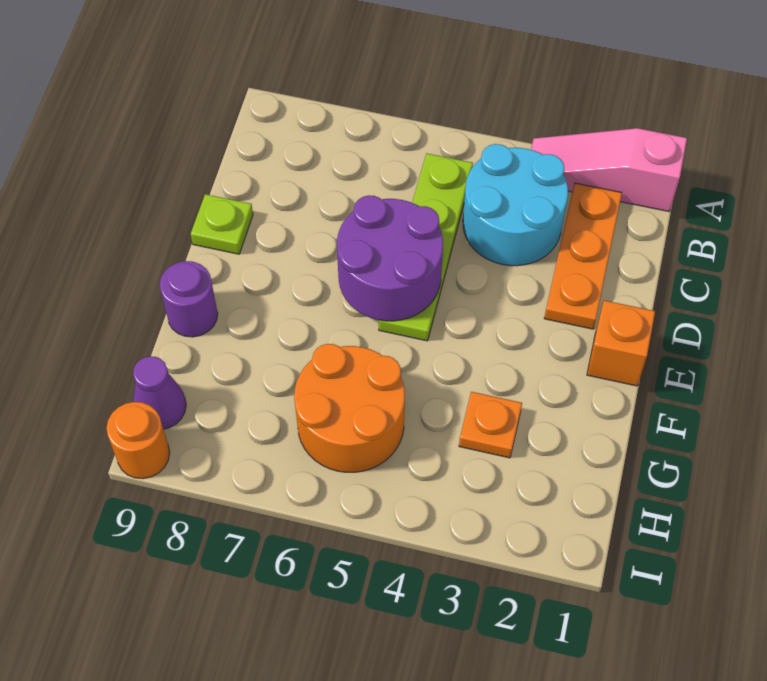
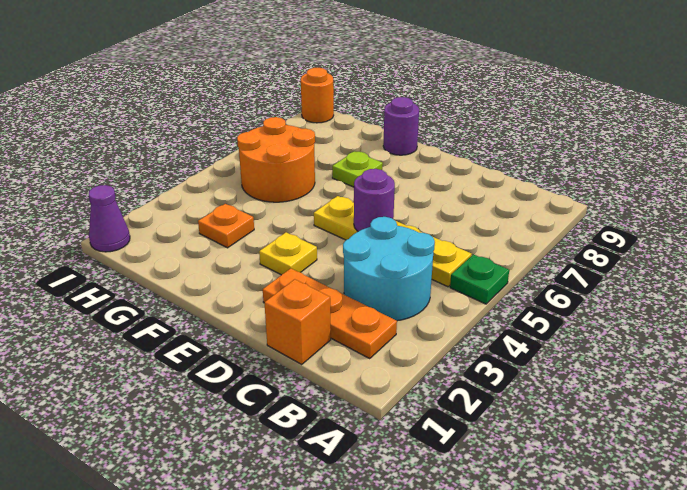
pink 1x3 slope [531,128,687,211] -> none
none -> green 1x1 plate [450,254,509,304]
lime 1x4 plate [379,153,473,341] -> yellow 1x4 plate [314,196,472,287]
purple 2x2 round brick [337,195,443,321] -> purple 1x1 round brick [354,169,395,231]
lime 1x1 plate [191,194,253,254] -> lime 1x1 plate moved to [332,151,383,187]
orange 1x1 brick [587,300,655,386] -> orange 1x1 brick moved to [264,279,331,365]
none -> yellow 1x1 plate [259,232,317,275]
purple 1x1 cone [133,356,186,429] -> purple 1x1 cone moved to [89,185,130,252]

